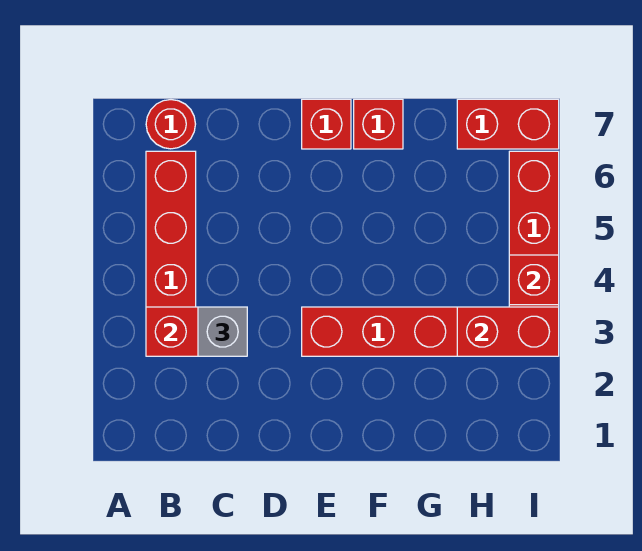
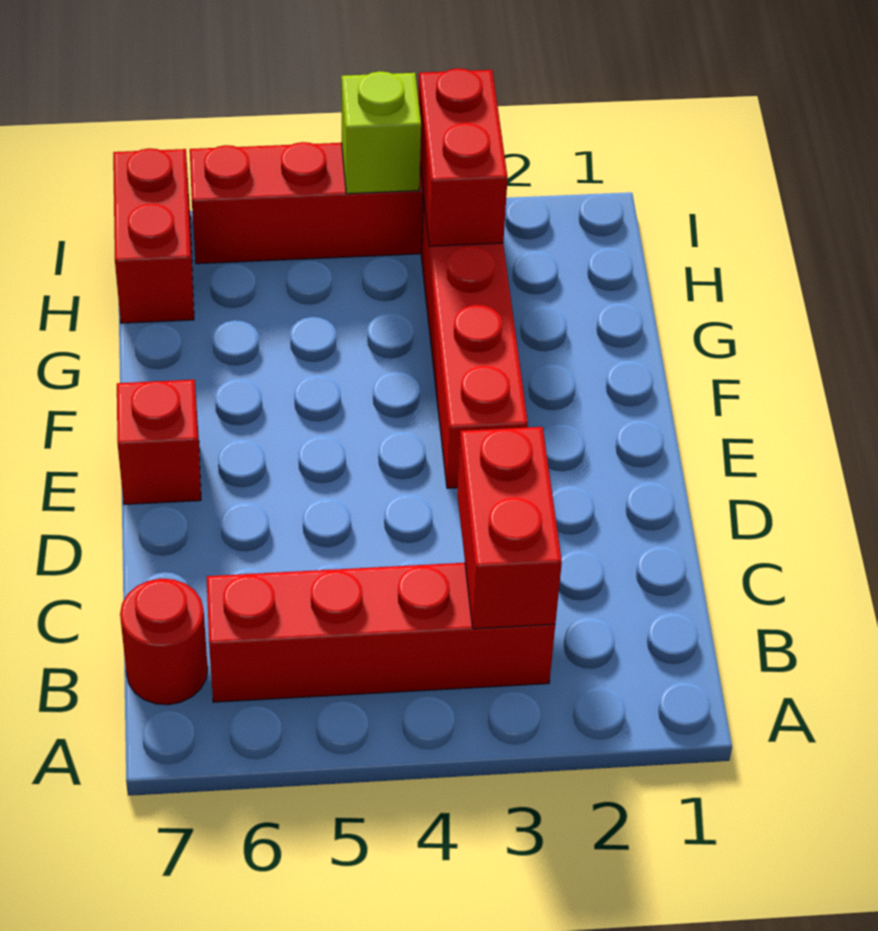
grey 1x1 brick [198,307,247,356] -> none
red 1x1 brick [354,99,403,149] -> none
red 1x1 brick [509,255,559,305] -> lime 1x1 brick [341,71,421,194]

